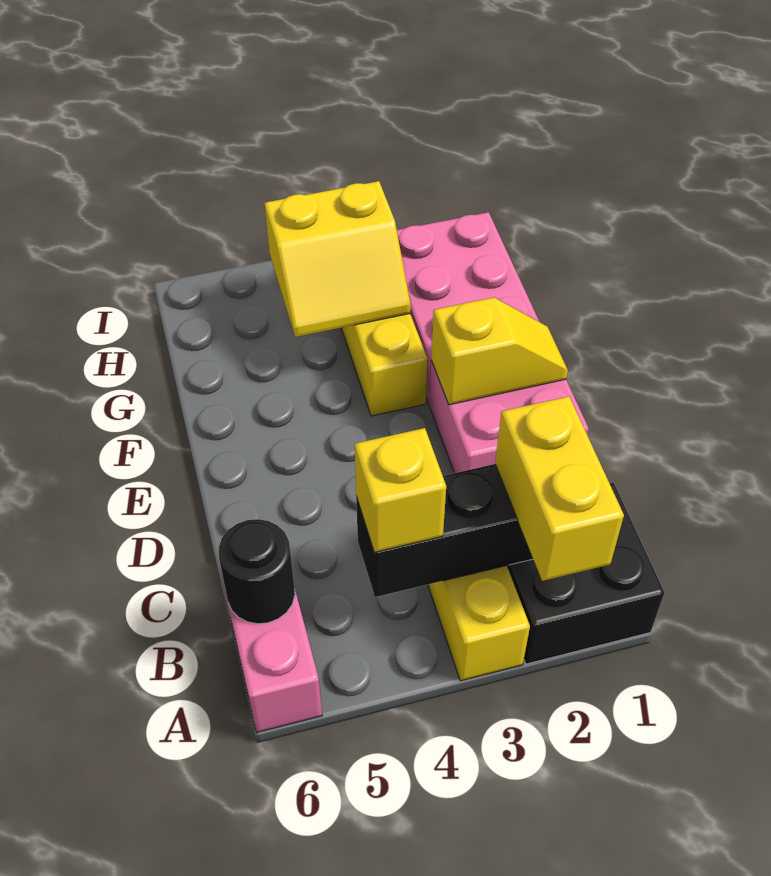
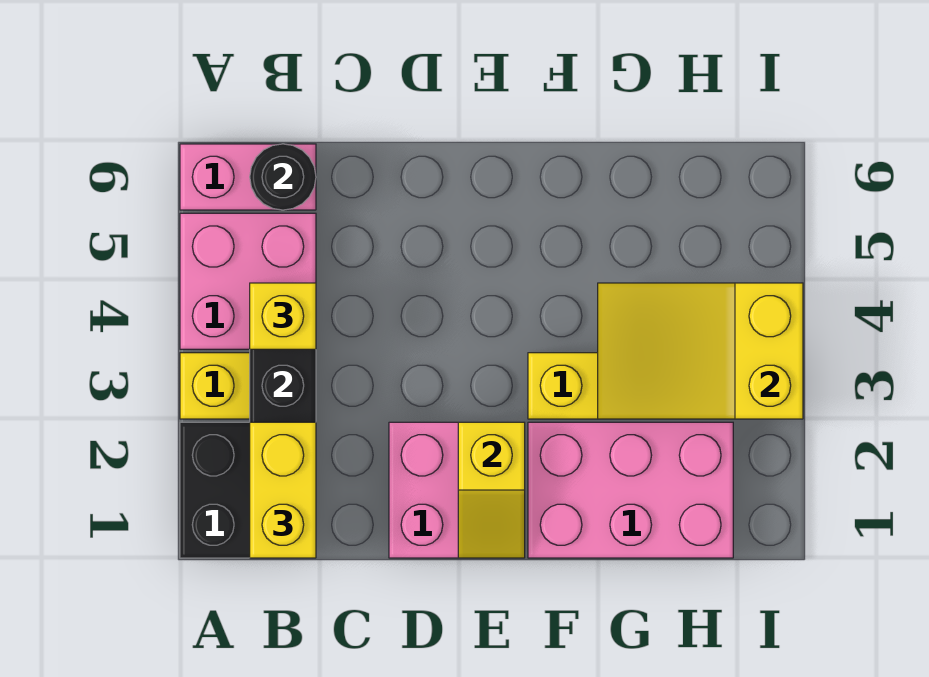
yellow 1x2 brick [495,396,624,581] -> yellow 1x2 brick turned to [250,422,316,558]
none -> pink 2x2 brick [180,213,316,349]
yellow 2x2 slope [265,181,411,337] -> yellow 2x3 slope [598,283,803,419]

